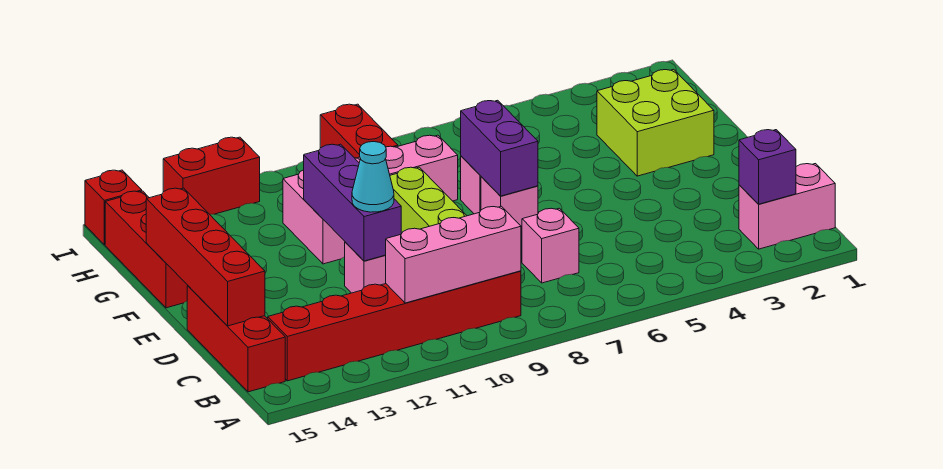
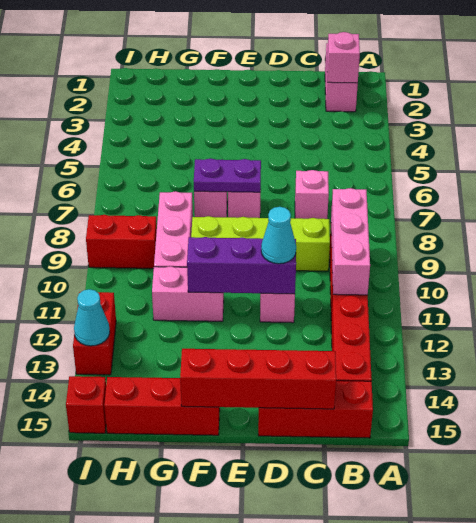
purple 1x1 brick [739,130,796,204] -> pink 1x1 brick [327,32,360,83]
purple 1x2 brick [461,100,538,196] -> purple 1x2 plate [194,158,261,192]
lime 2x2 brick [597,69,714,176] -> none
none -> cyan 1x1 cone [74,289,110,346]

